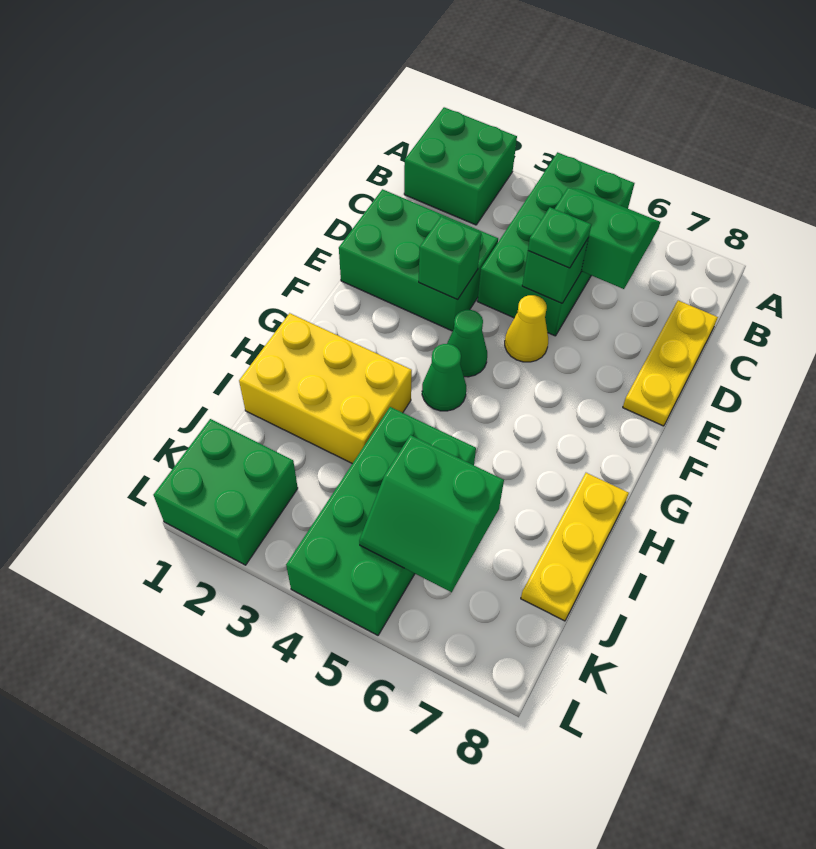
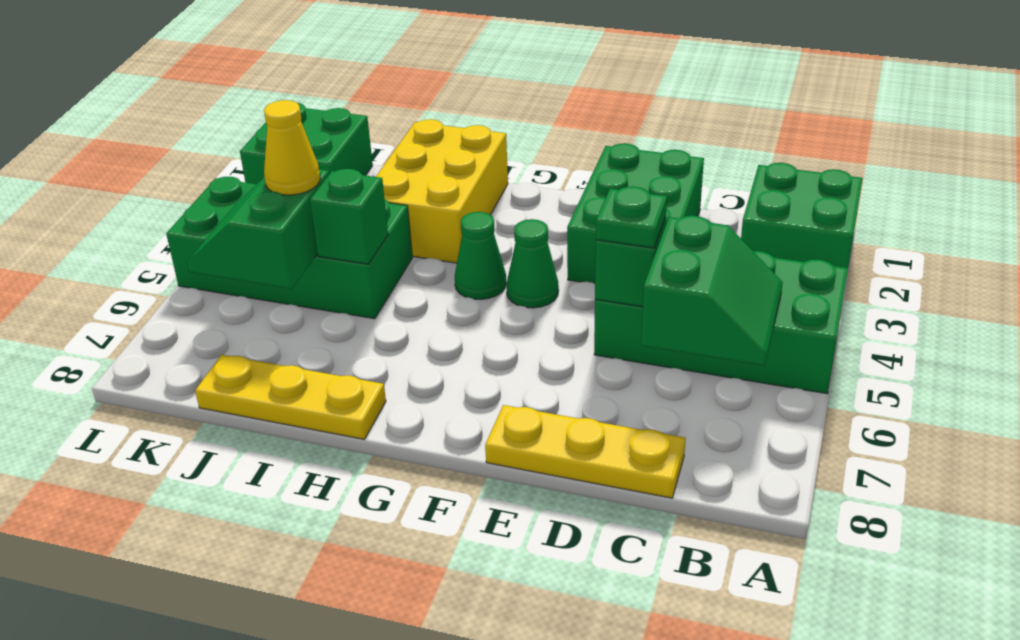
green 1x1 brick [419,216,481,300] -> green 1x1 brick moved to [310,169,388,264]
yellow 1x1 cone [505,295,548,362] -> yellow 1x1 cone moved to [264,100,320,195]

